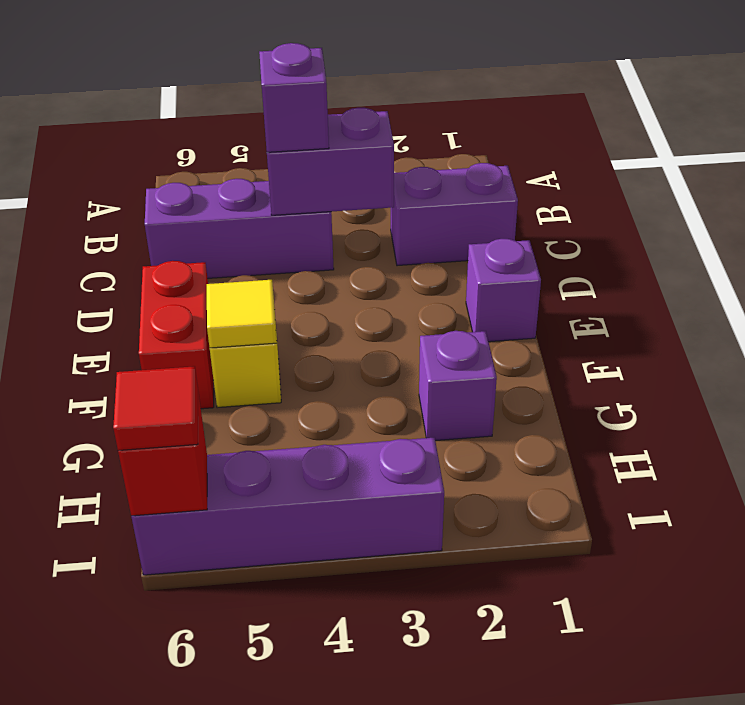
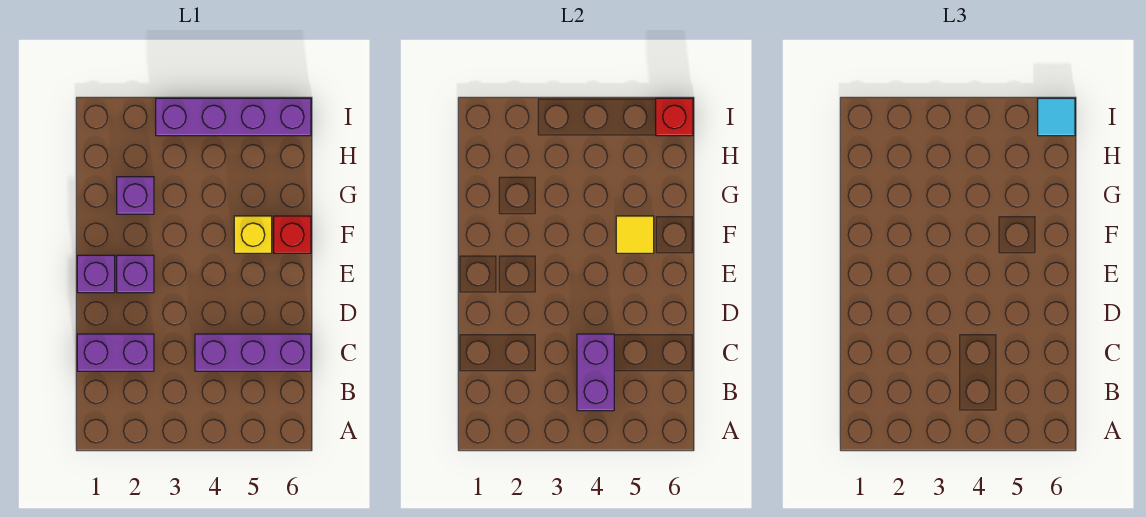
purple 1x2 brick [267,108,394,215] -> purple 1x2 brick turned to [577,334,614,411]
purple 1x1 brick [259,43,329,152] -> purple 1x1 brick moved to [117,255,154,293]
red 1x2 brick [139,261,214,409] -> red 1x1 brick [274,216,311,253]
red 1x1 tile [113,366,198,451] -> cyan 1x1 tile [1038,98,1075,136]

